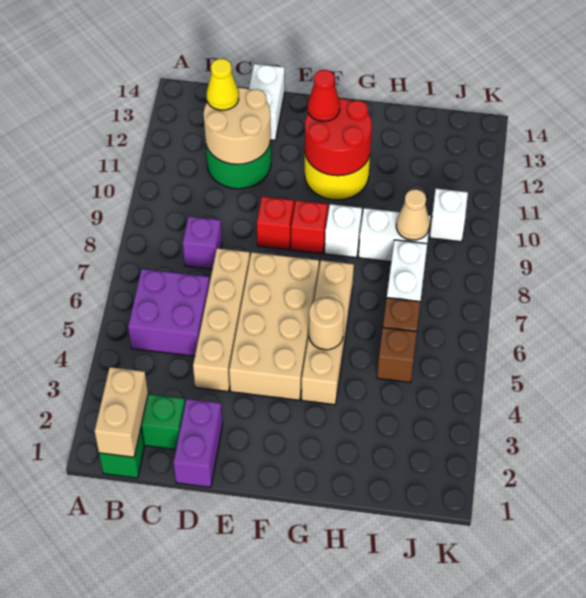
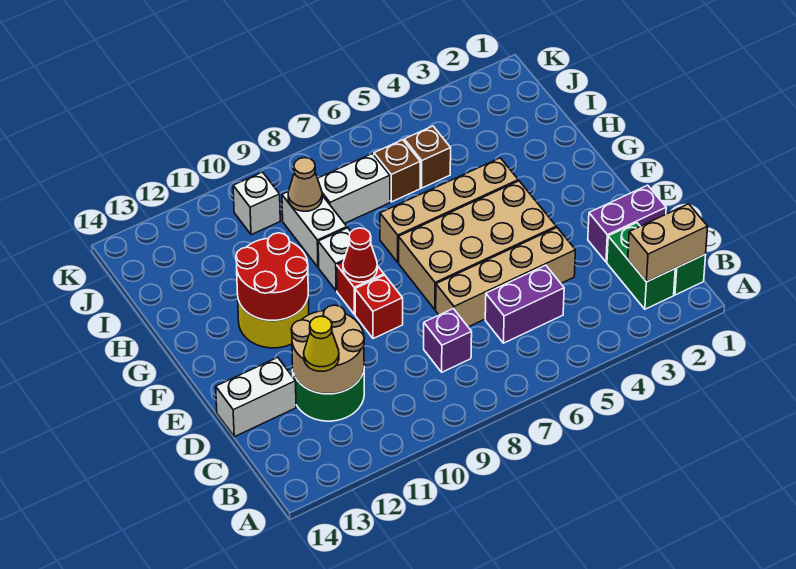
purple 2x2 brick [128,269,210,356] -> purple 1x2 brick [485,265,564,343]
red 1x1 cone [308,70,340,121] -> red 1x1 cone moved to [343,228,377,282]
tan 1x1 round brick [309,297,344,350] -> none

